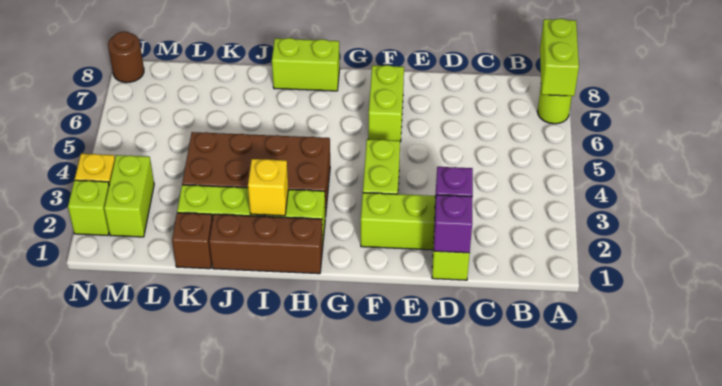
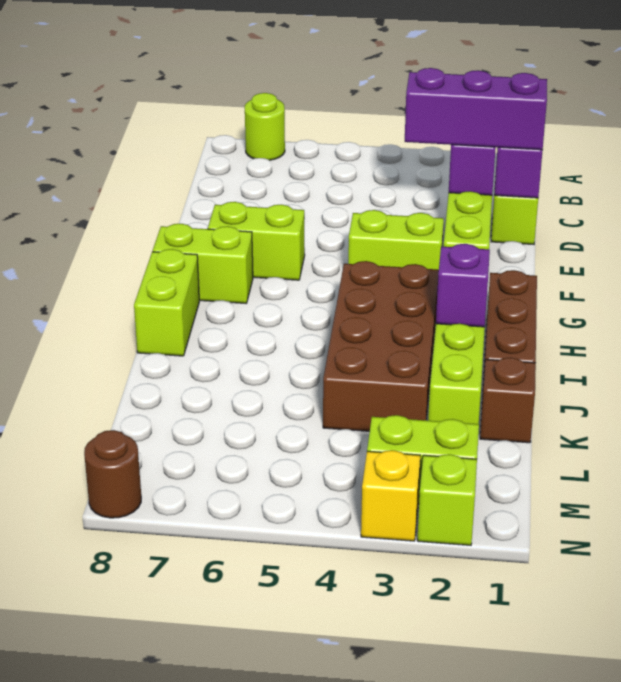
lime 1x2 brick [540,19,579,96] -> lime 1x2 brick moved to [153,224,253,303]
none -> purple 1x3 brick [405,68,547,150]
yellow 1x1 brick [248,159,288,216] -> purple 1x1 brick [436,244,490,327]

